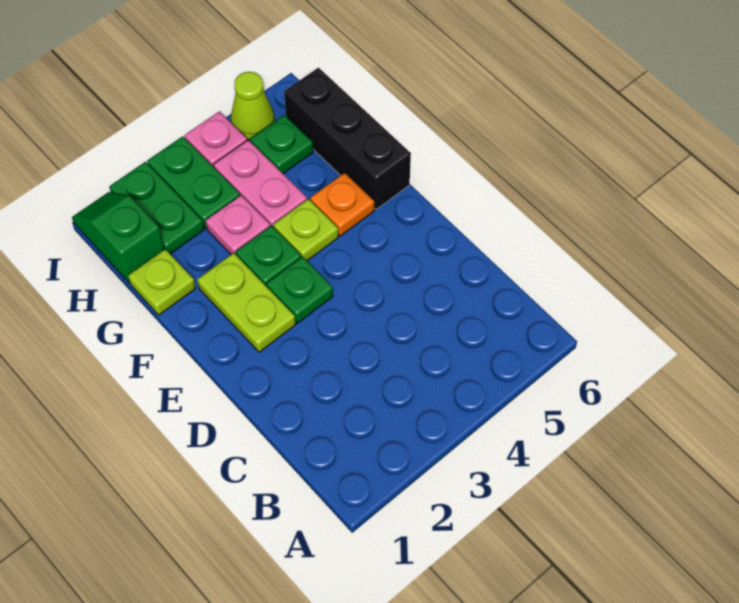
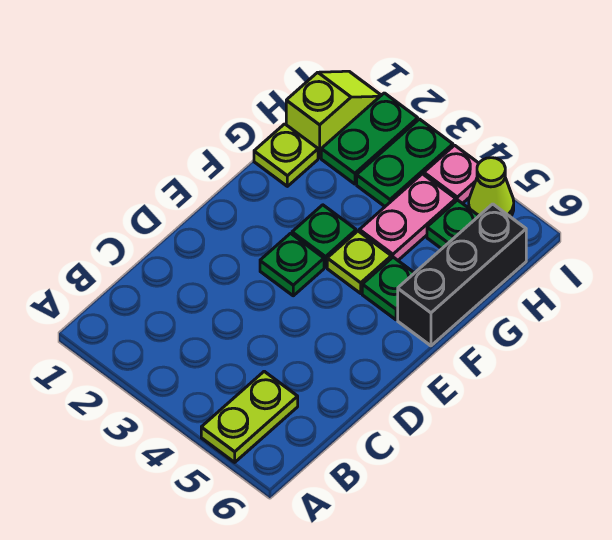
lime 1x2 plate [197,253,296,352] -> lime 1x2 plate moved to [201,371,298,462]
orange 1x1 plate [310,173,374,236] -> green 1x1 plate [362,257,414,320]
pink 1x1 plate [206,195,270,255] -> none
green 1x2 slope [72,192,164,283] -> lime 1x2 slope [286,71,381,158]

